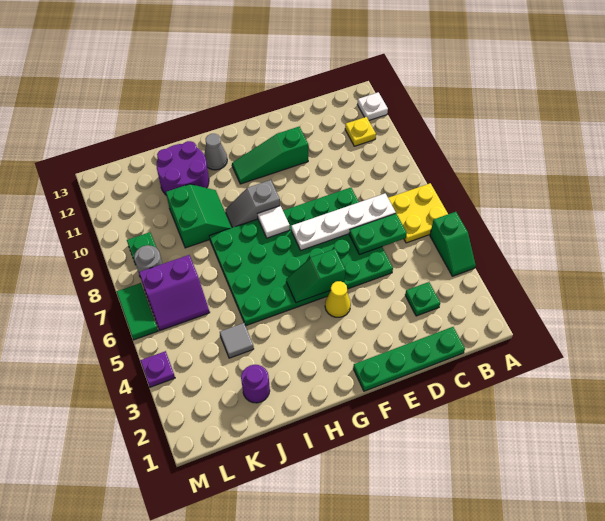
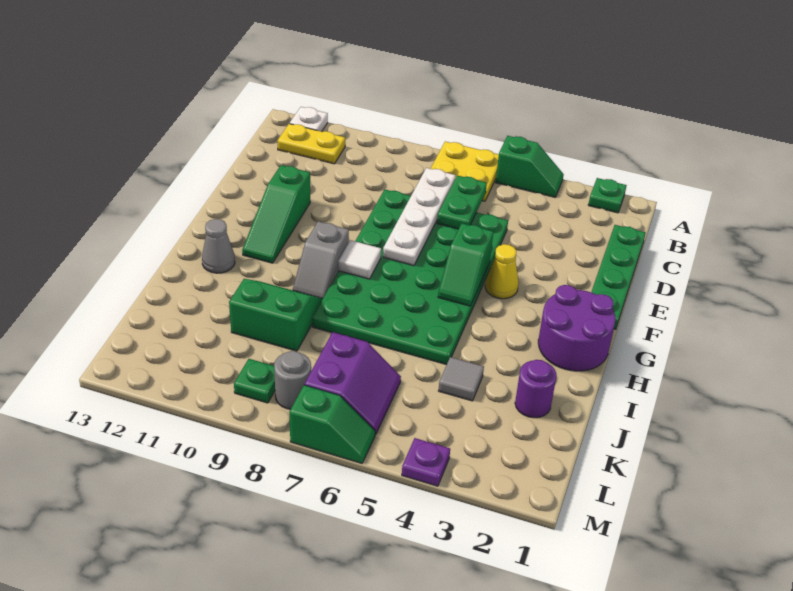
yellow 1x1 plate [345,117,376,146] -> yellow 1x2 plate [278,124,345,164]
green 1x1 plate [405,282,440,316] -> green 1x1 plate moved to [588,178,627,213]
purple 2x2 round brick [156,141,209,195] -> purple 2x2 round brick moved to [538,285,616,371]
green 1x2 tile [117,283,158,340] -> green 1x2 slope [289,385,375,463]

